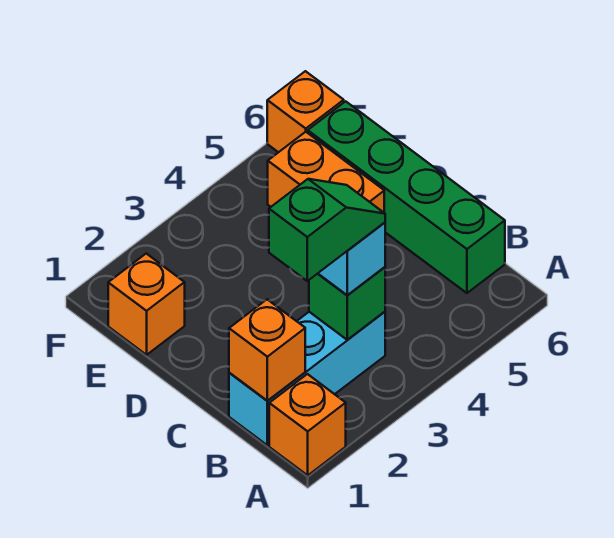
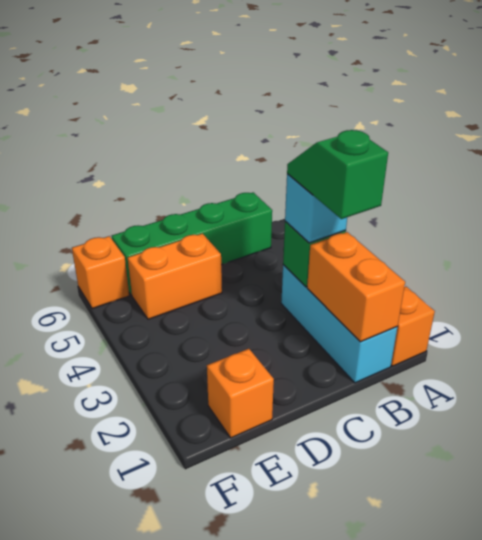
orange 1x1 brick [229,299,305,401] -> orange 1x2 brick [307,232,405,342]

